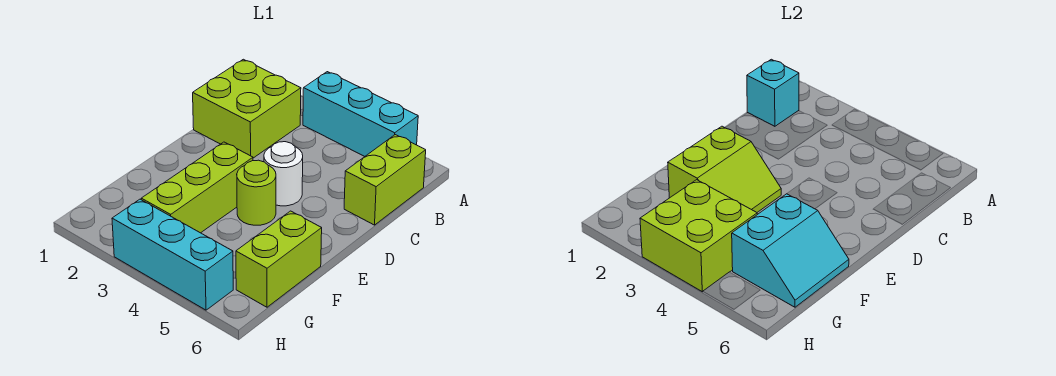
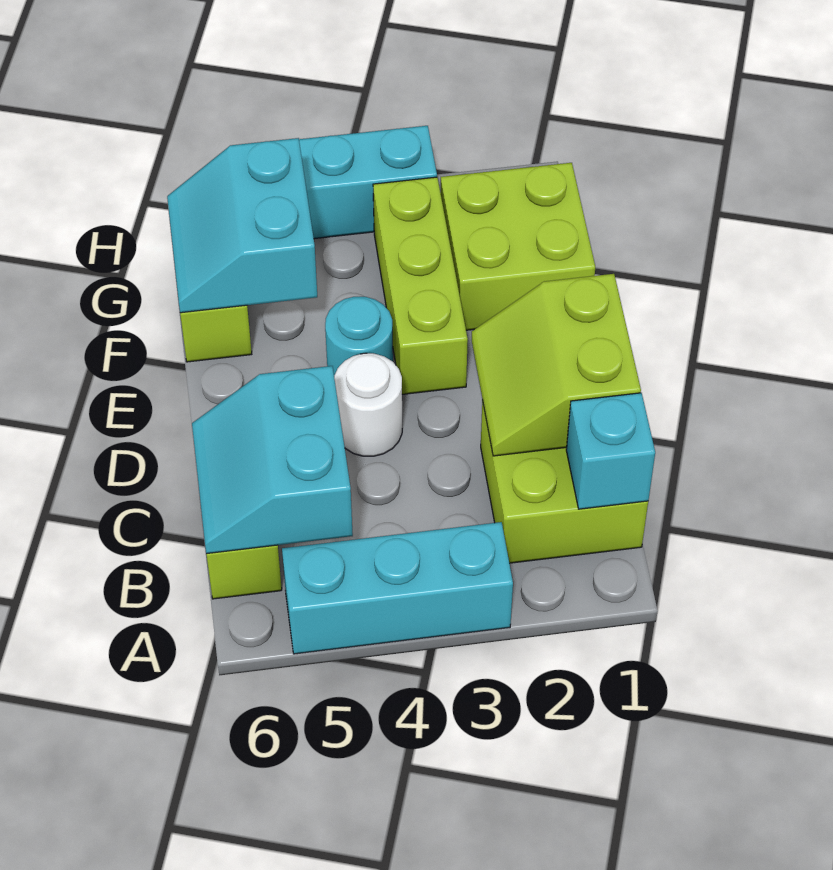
none -> cyan 2x2 slope [192,366,353,554]
lime 2x2 slope [668,126,781,212] -> lime 2x2 slope moved to [472,274,641,456]
lime 1x1 round brick [237,160,276,225] -> cyan 1x1 round brick [325,297,393,375]
lime 2x2 brick [640,180,757,292] -> lime 2x2 brick moved to [441,163,595,330]

